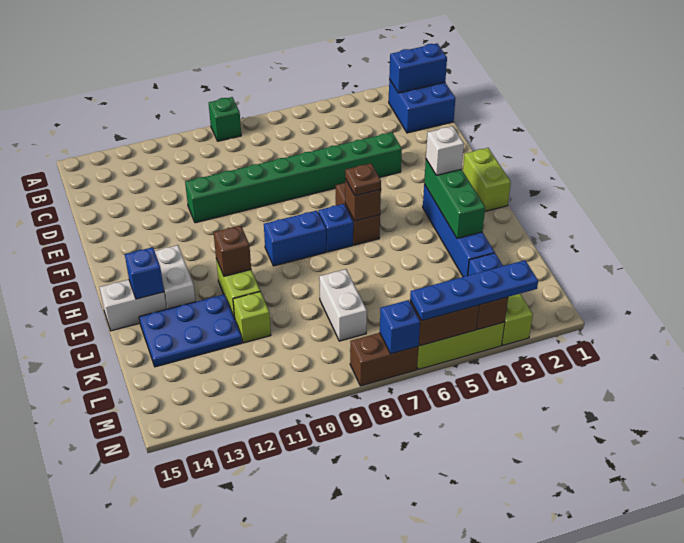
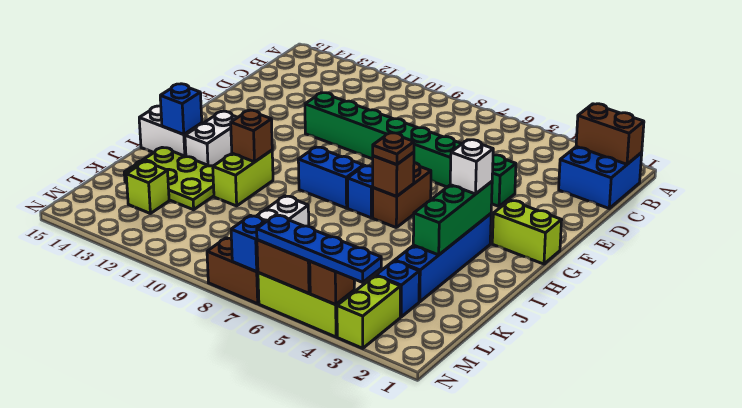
green 1x1 brick [209,97,241,141] -> none
blue 1x2 brick [389,44,447,93] -> brown 1x2 brick [576,104,644,164]
lime 1x2 brick [463,148,511,211] -> lime 1x2 brick turned to [492,200,562,264]
blue 2x3 plate [139,295,242,367] -> lime 2x3 plate [124,148,214,210]
lime 1x1 brick [233,291,271,343] -> lime 1x1 brick moved to [126,161,169,213]

